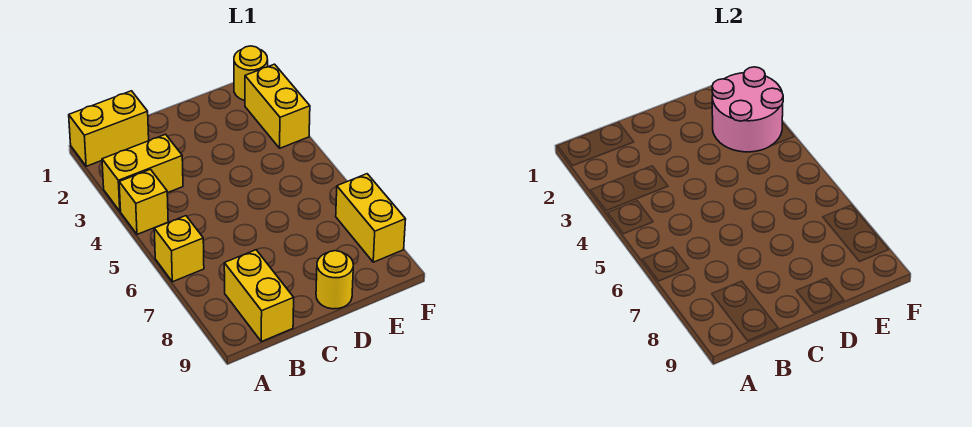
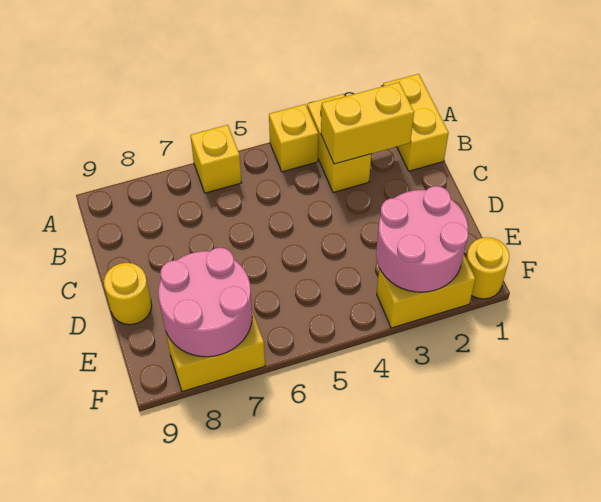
yellow 1x2 brick [224,250,294,342] -> yellow 1x2 brick moved to [321,82,414,164]
none -> pink 2x2 round brick [158,248,252,357]

